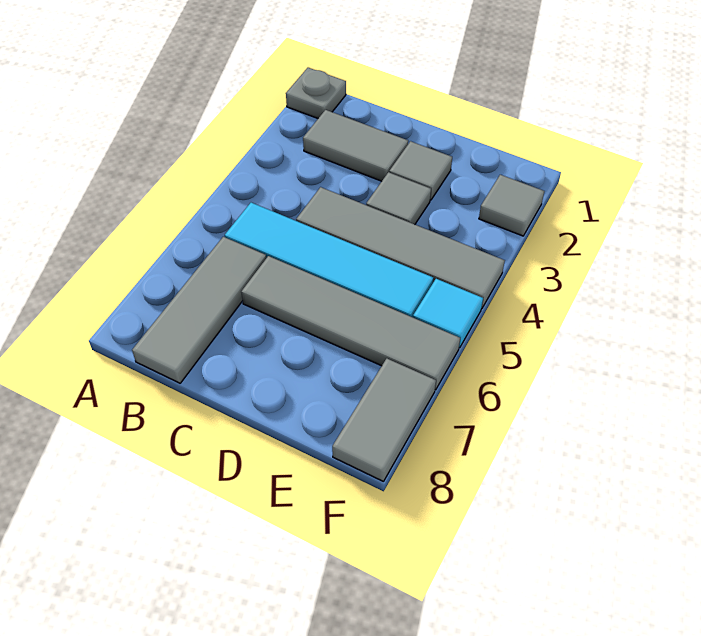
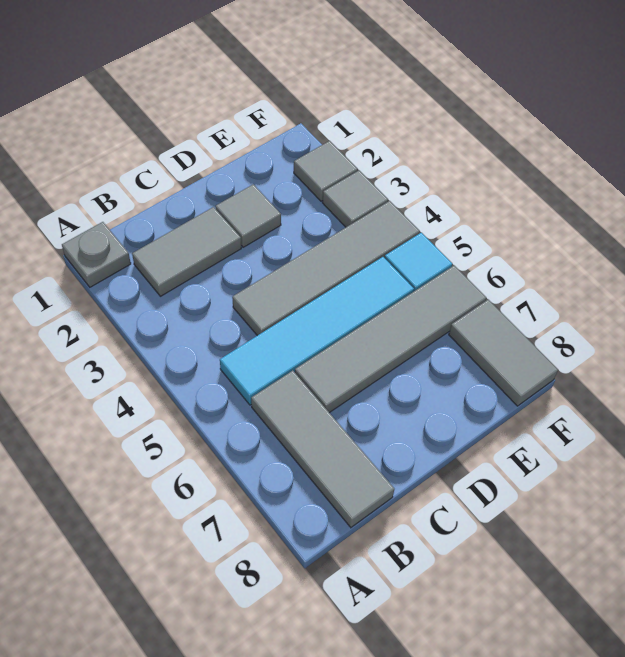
grey 1x1 tile [366,172,431,224] -> grey 1x1 tile moved to [322,171,388,227]

